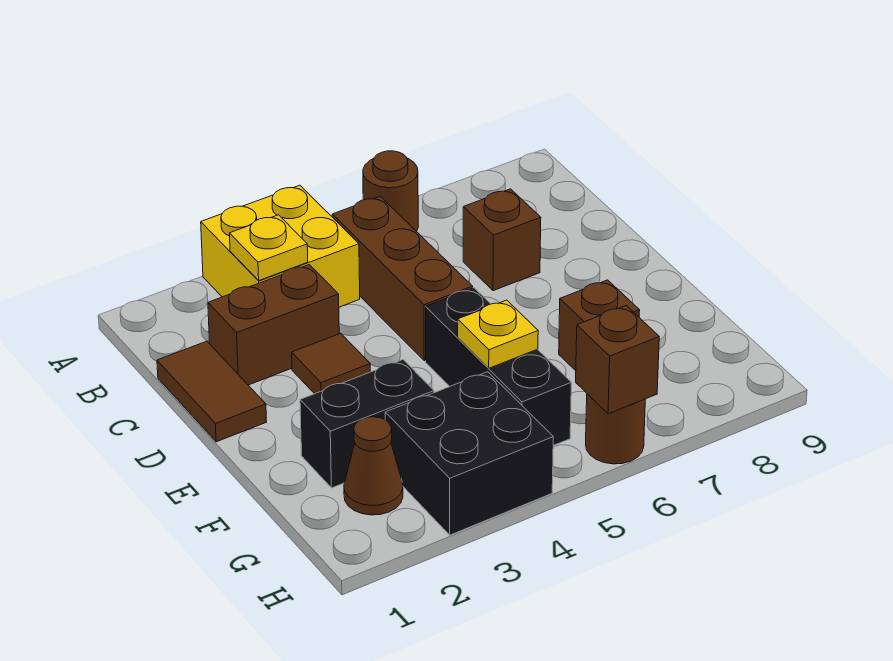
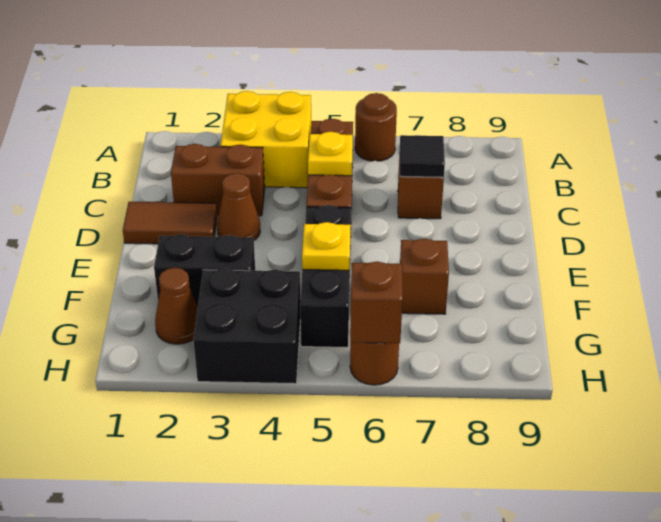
yellow 1x1 plate [229,215,308,281] -> yellow 1x1 plate moved to [308,132,353,176]
brown 1x2 tile [157,341,267,442] -> brown 1x2 tile turned to [123,202,217,244]
none -> black 1x1 tile [400,135,445,177]
brown 1x1 tile [292,333,370,394] -> brown 1x1 cone [217,173,260,240]

